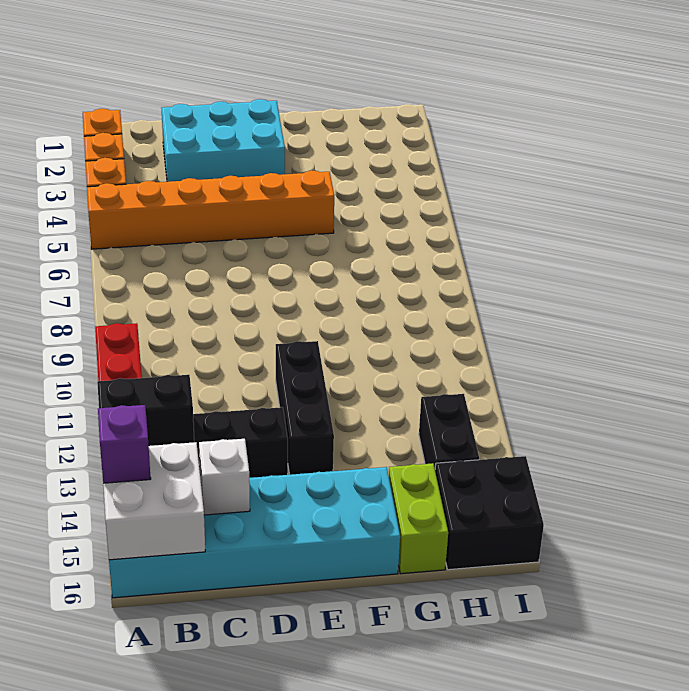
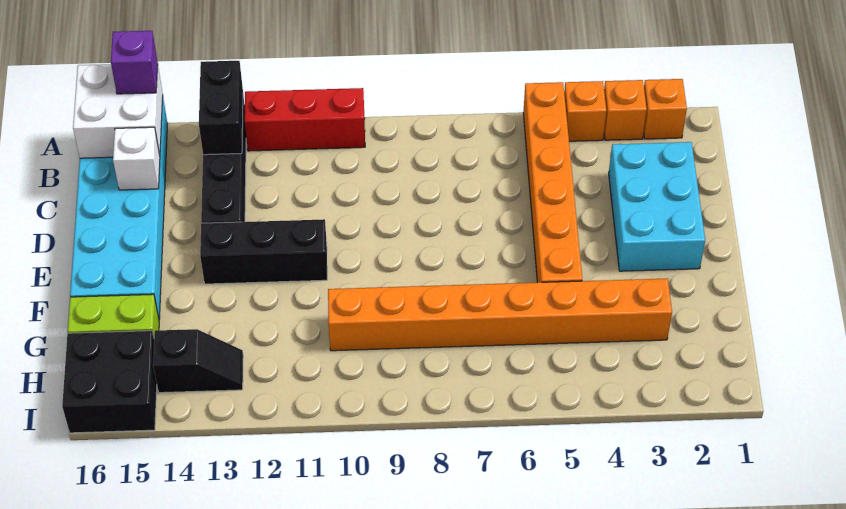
none -> orange 1x8 brick [328,278,672,351]
black 1x2 brick [419,394,479,468] -> black 1x2 slope [153,329,243,393]

